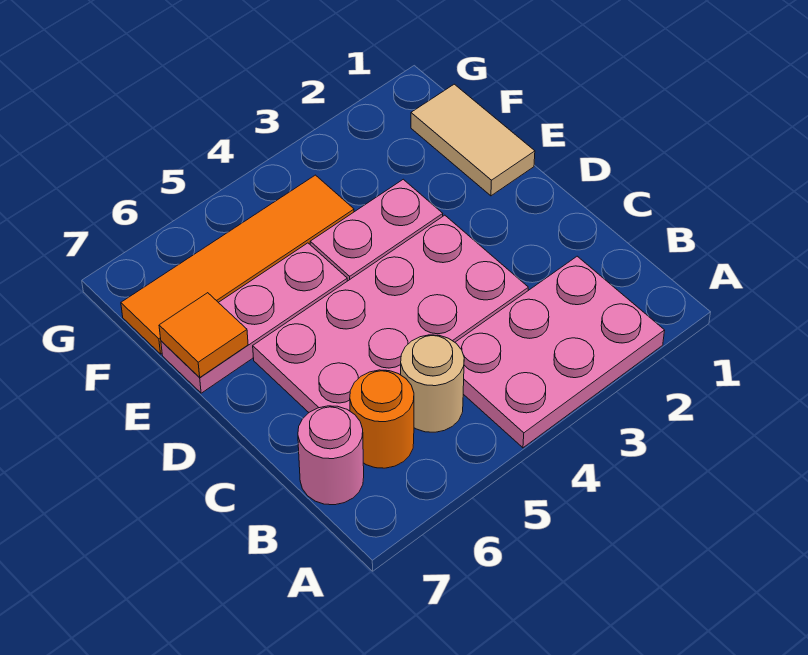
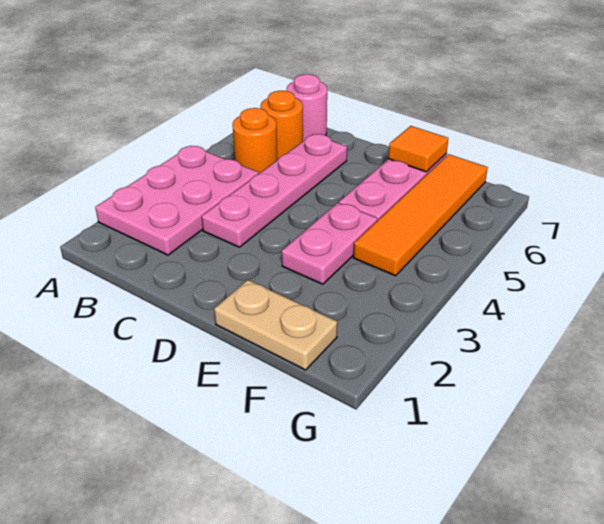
tan 1x1 round brick [401,335,464,432] -> orange 1x1 round brick [233,108,277,173]
pink 2x4 plate [253,215,528,412] -> pink 1x4 plate [202,134,347,247]
tan 1x2 tile [411,84,535,196] -> tan 1x2 plate [214,280,337,370]

